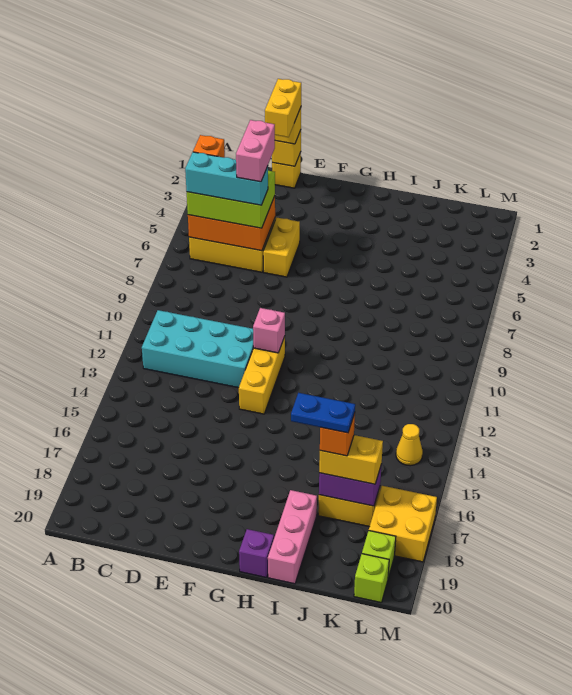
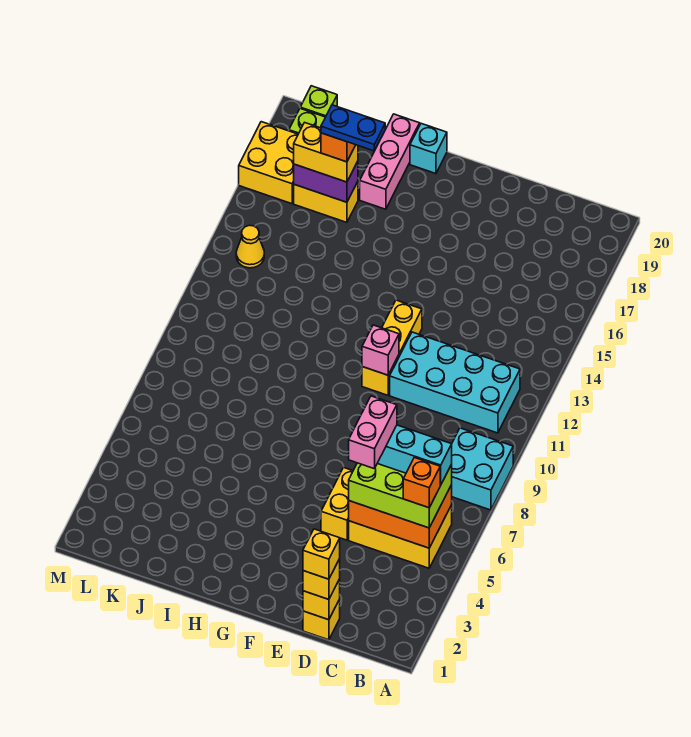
none -> cyan 2x2 brick [451,428,513,510]
yellow 1x2 brick [265,79,301,137] -> yellow 1x1 brick [303,529,340,579]
purple 1x1 brick [239,529,274,578] -> cyan 1x1 brick [410,124,447,174]

